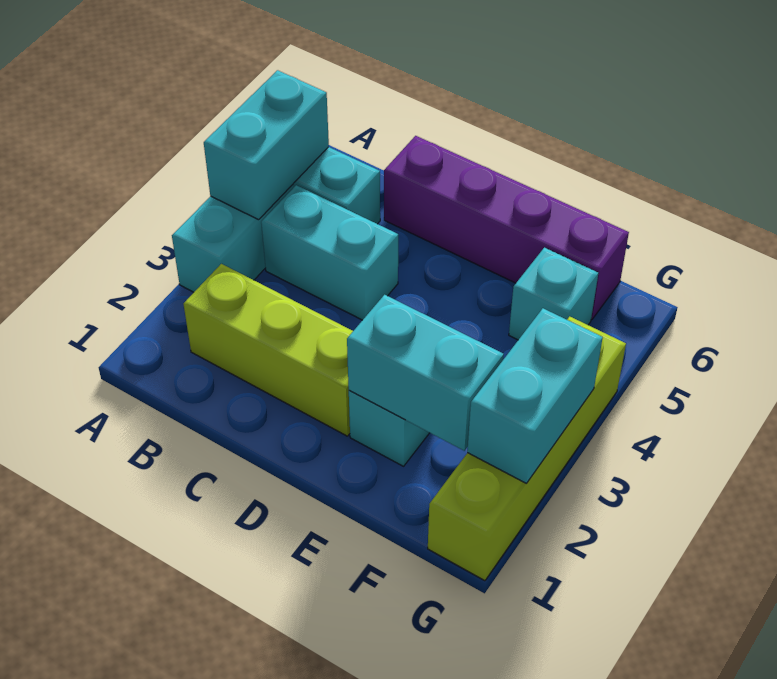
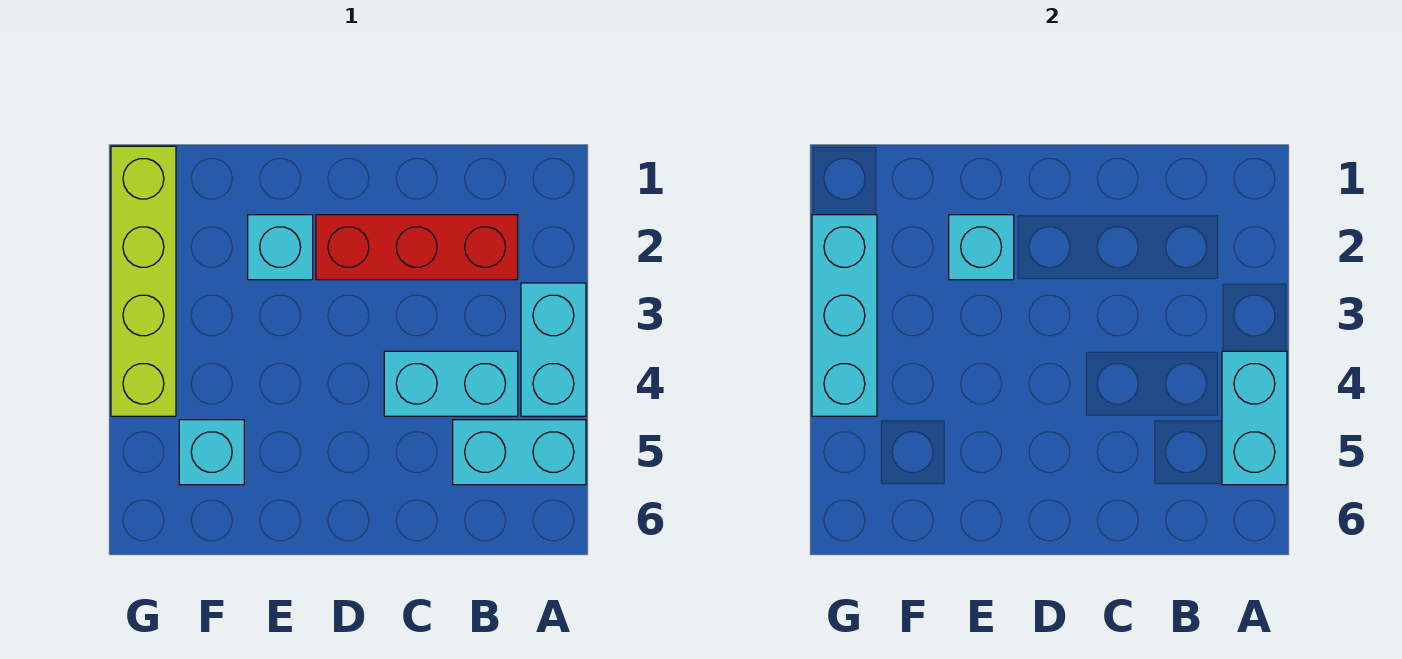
lime 1x3 brick [184,264,353,436] -> red 1x3 brick [316,215,518,280]
purple 1x4 brick [384,136,629,319] -> none
cyan 1x2 brick [347,295,504,451] -> cyan 1x1 brick [949,215,1014,280]
cyan 1x2 brick [467,308,603,483] -> cyan 1x3 brick [812,215,877,416]

